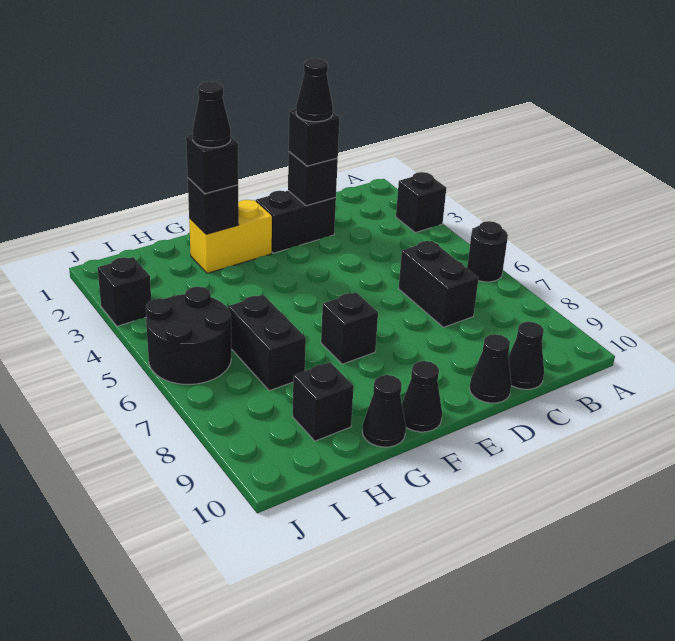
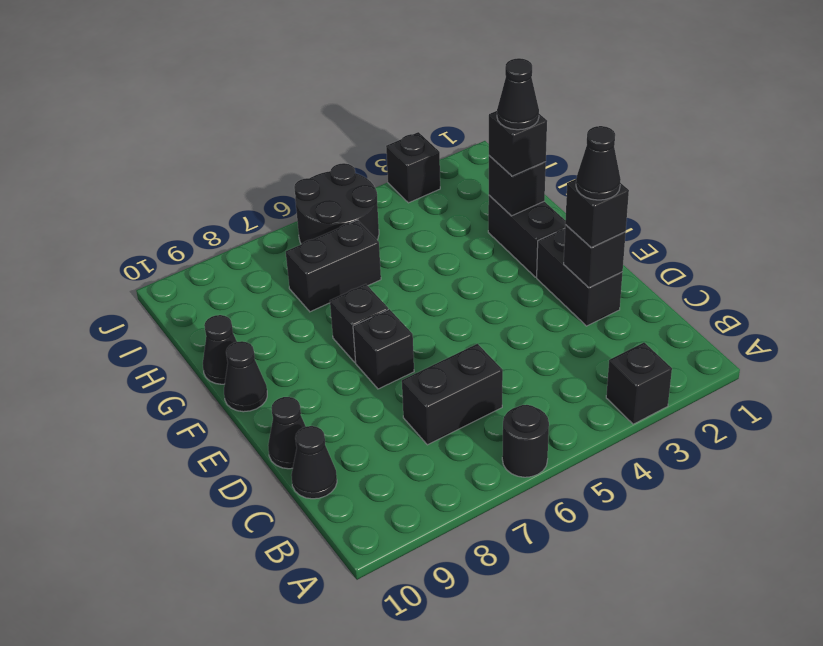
yellow 1x2 brick [189,200,272,273] -> black 1x2 brick [488,195,566,277]
black 1x1 brick [292,362,354,441] -> black 1x1 brick moved to [353,309,414,389]

